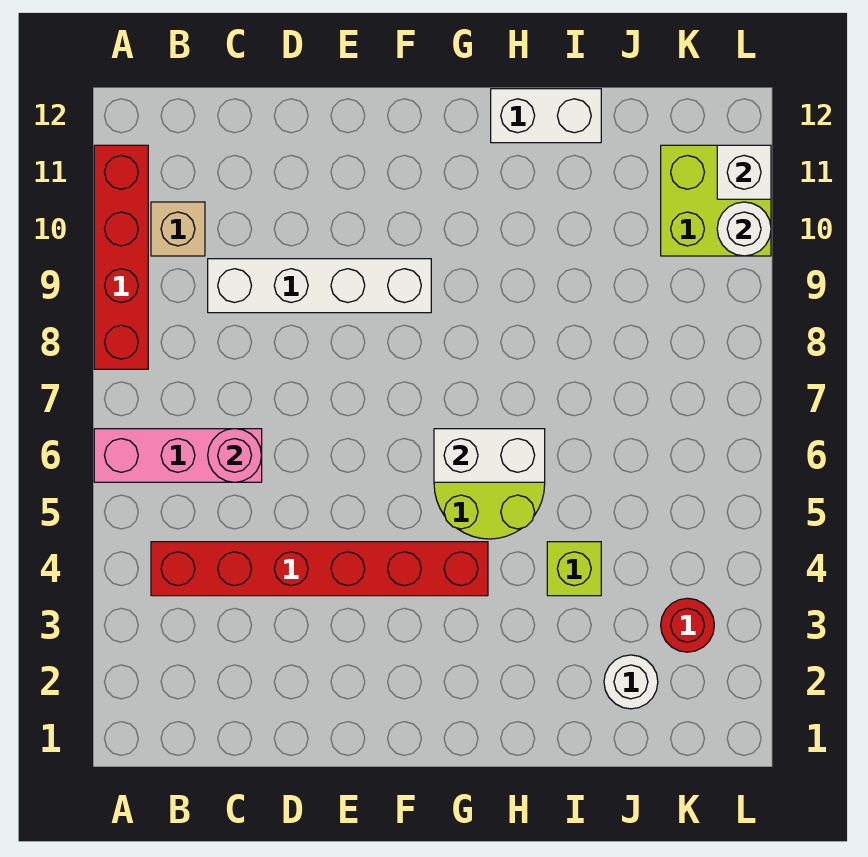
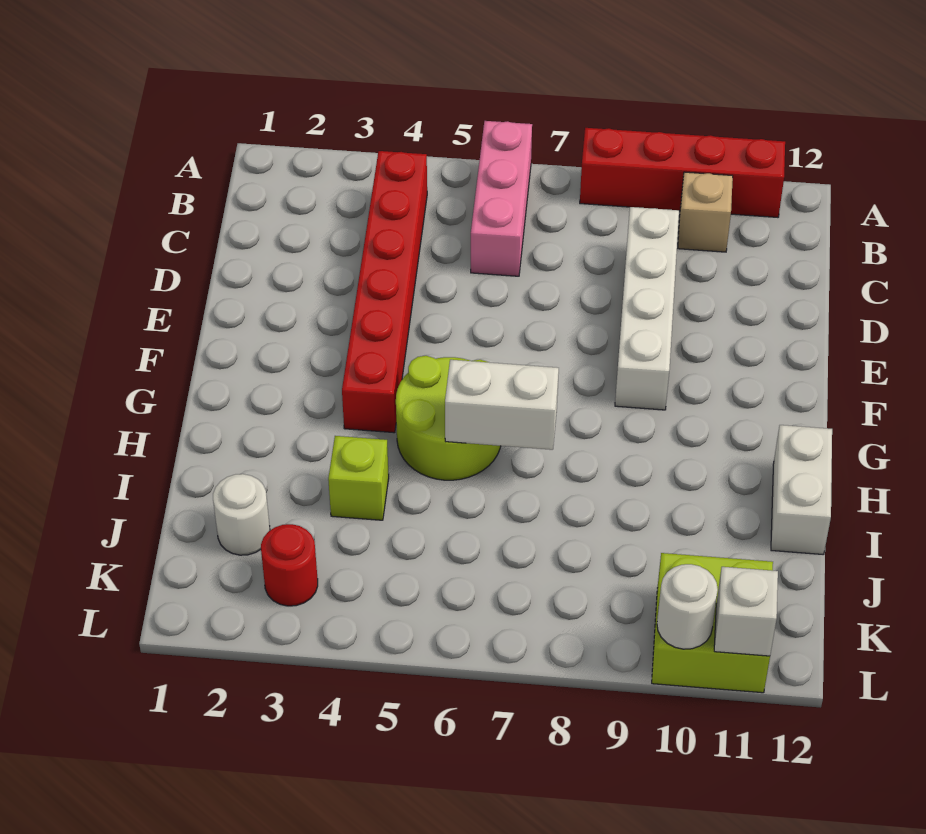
pink 1x1 round brick [208,429,262,482] -> none
white 1x2 brick [434,429,545,482] -> white 1x2 brick turned to [445,360,559,450]

